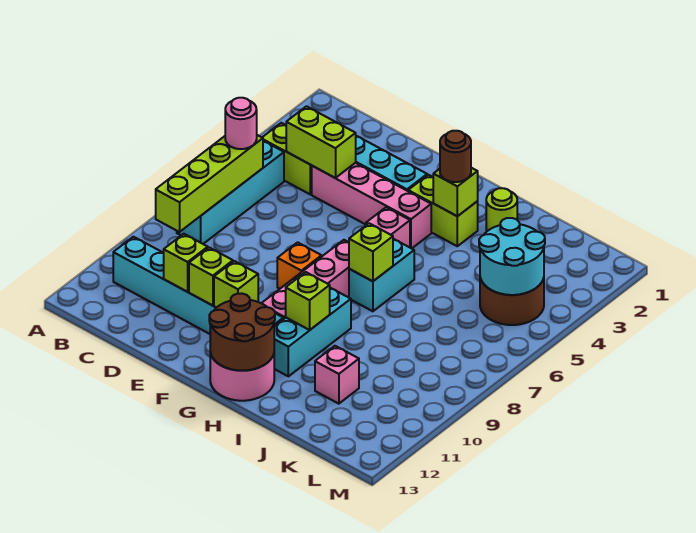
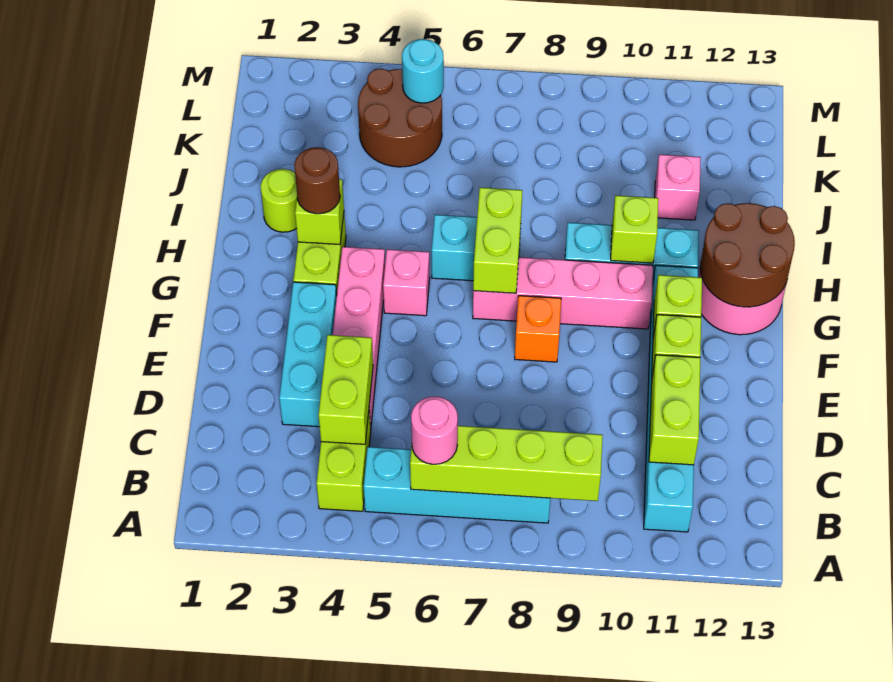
lime 1x1 brick [164,234,208,292] -> lime 1x2 brick [649,355,700,465]
lime 1x1 brick [349,223,393,281] -> lime 1x2 brick [473,188,522,293]
cyan 2x2 round brick [479,218,545,295] -> cyan 1x1 round brick [402,39,444,103]

